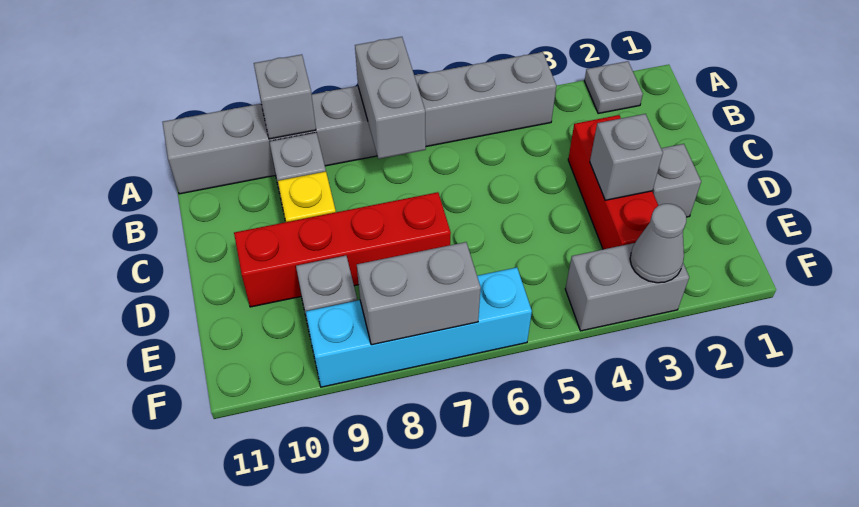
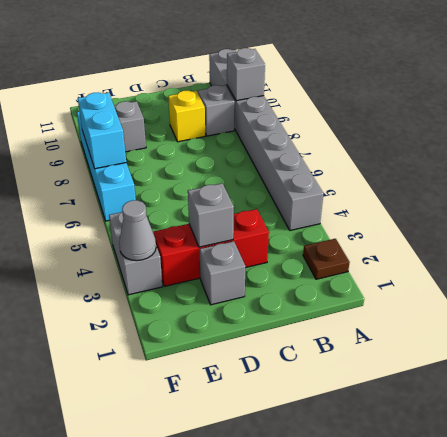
grey 1x1 plate [585,61,643,114] -> brown 1x1 plate [303,239,350,279]
grey 1x2 brick [355,37,426,159] -> none
red 1x4 brick [234,192,451,307] -> none
grey 1x2 brick [357,242,481,345] -> cyan 1x2 brick [78,92,126,169]

